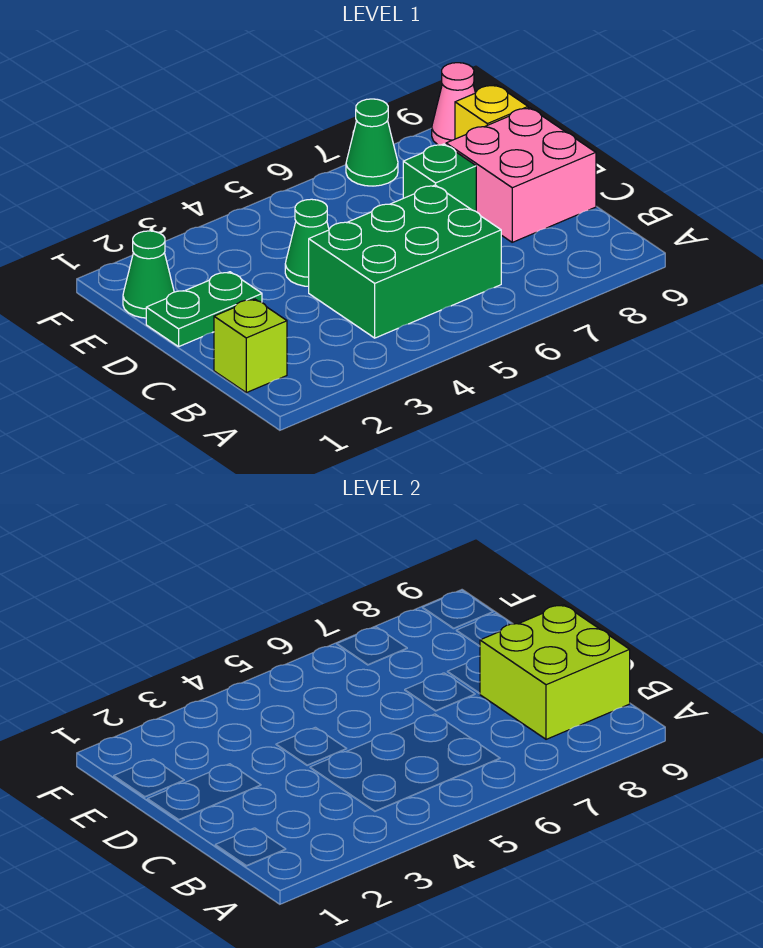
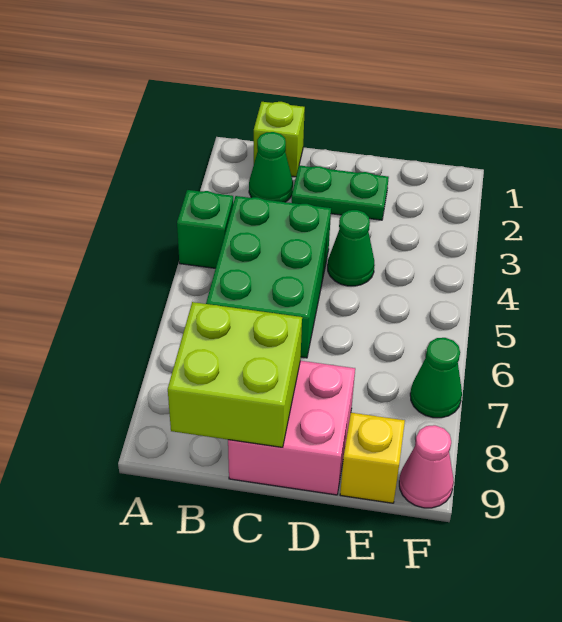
green 1x2 plate [146,272,262,347] -> green 1x2 plate turned to [292,165,389,220]
green 1x1 brick [403,144,476,211] -> green 1x1 brick moved to [177,190,233,268]
green 1x1 cone [123,231,174,318] -> green 1x1 cone moved to [249,132,293,202]

